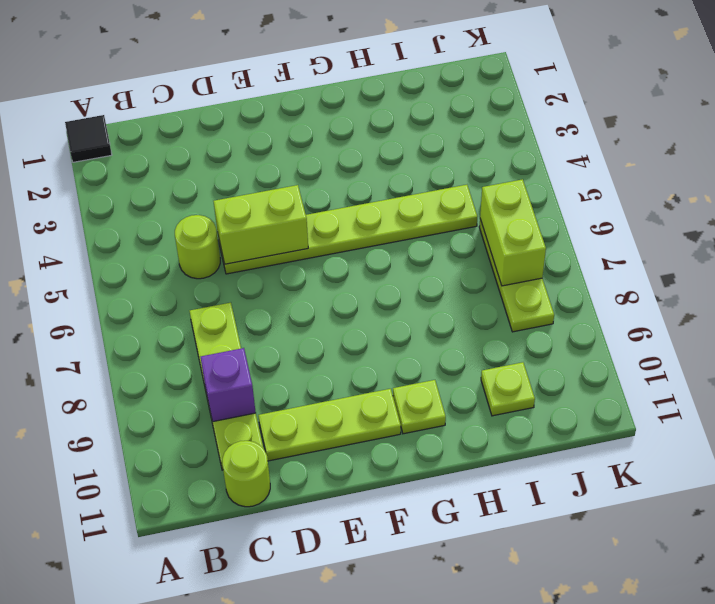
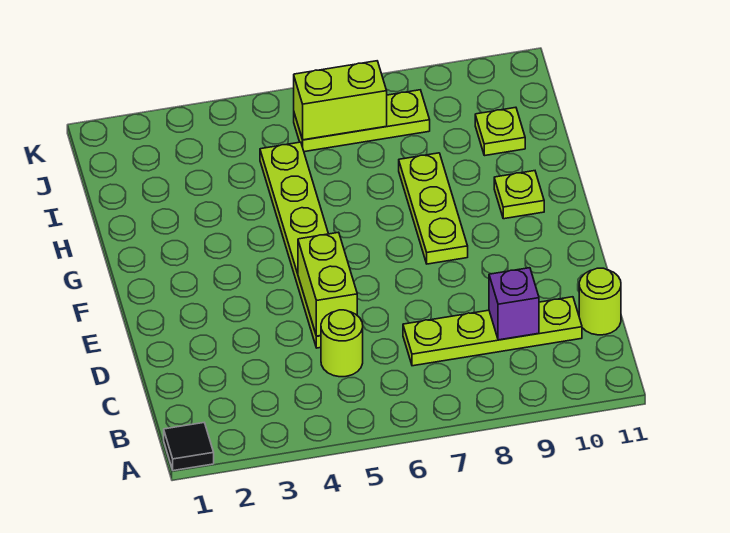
lime 1x3 plate [258,389,401,461] -> lime 1x3 plate moved to [399,153,468,264]

